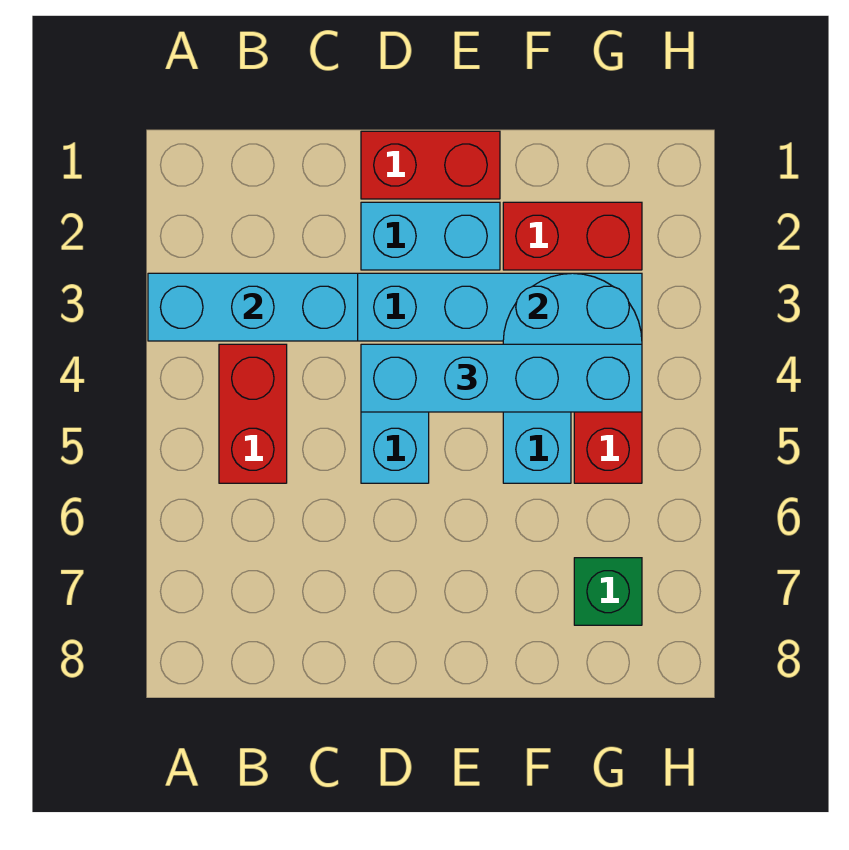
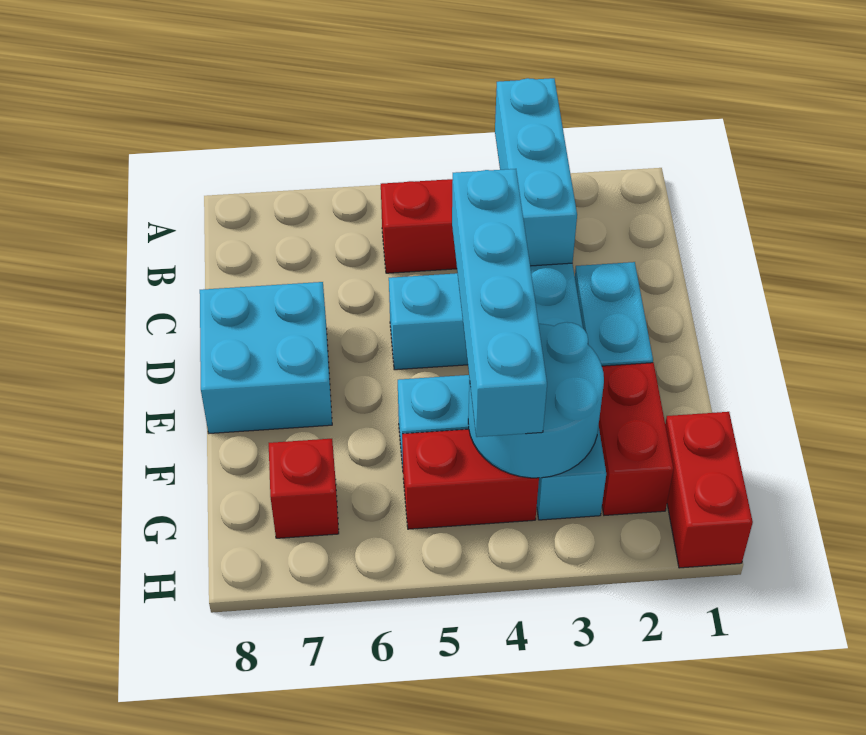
red 1x2 brick [361,131,500,199] -> red 1x2 brick moved to [665,412,753,568]
none -> cyan 2x2 brick [200,282,332,433]
green 1x1 brick [574,558,642,625] -> red 1x1 brick [269,439,339,538]

